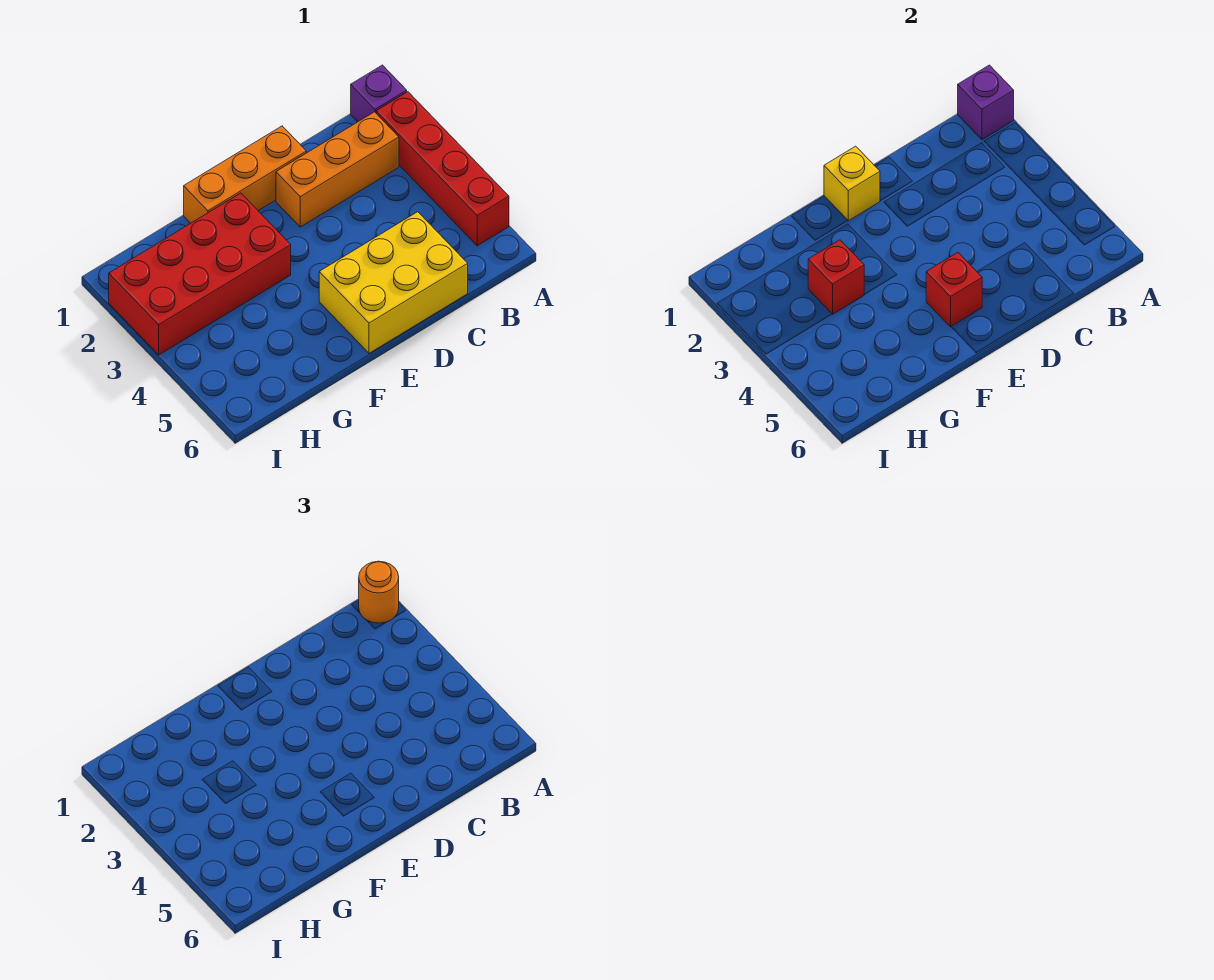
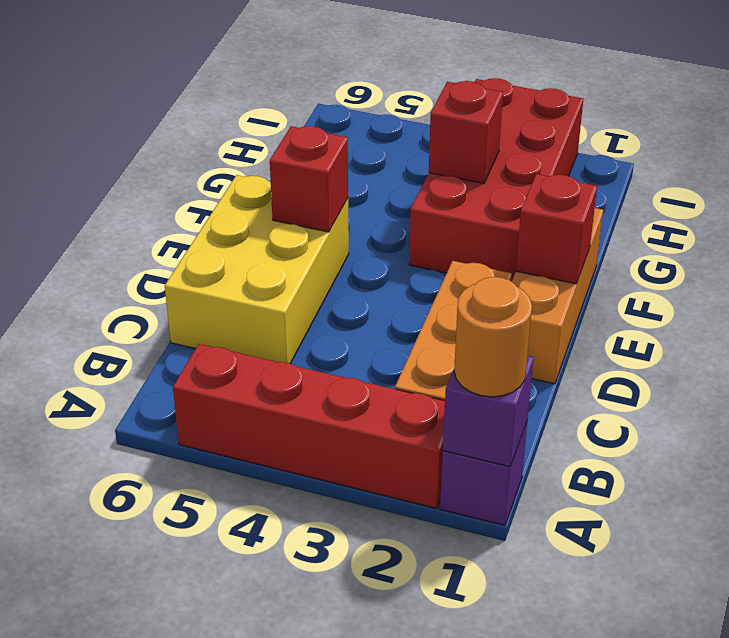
yellow 1x1 brick [824,146,880,221] -> red 1x1 brick [516,174,597,284]

